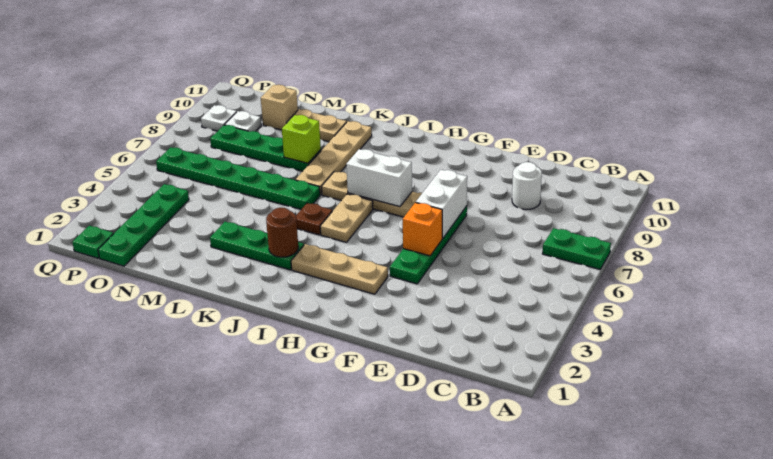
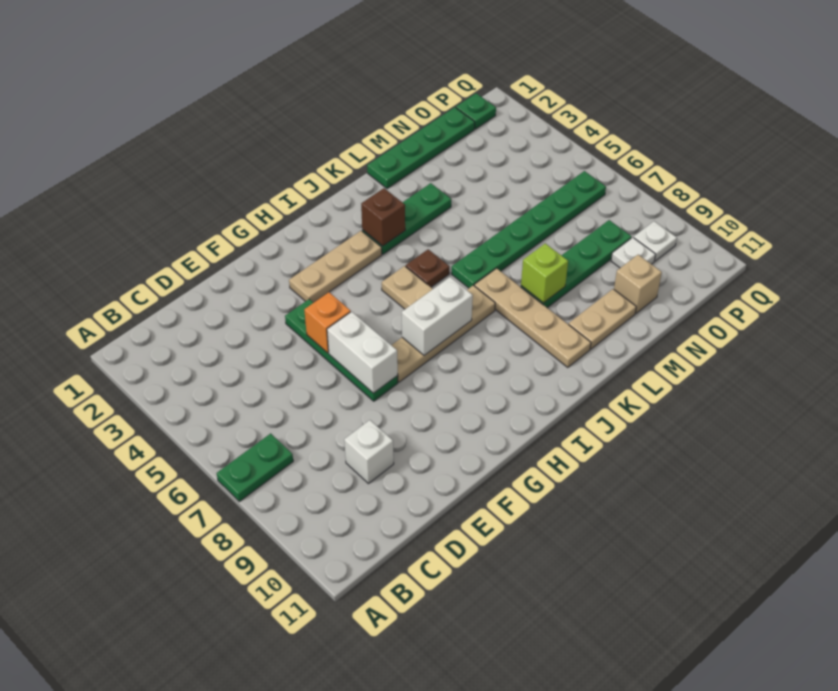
white 1x1 round brick [512,162,542,210] -> white 1x1 brick [344,420,394,484]
brown 1x1 round brick [266,207,298,257] -> brown 1x1 brick [361,188,405,246]
green 1x4 plate [98,184,189,266] -> green 1x4 plate turned to [367,107,475,189]

